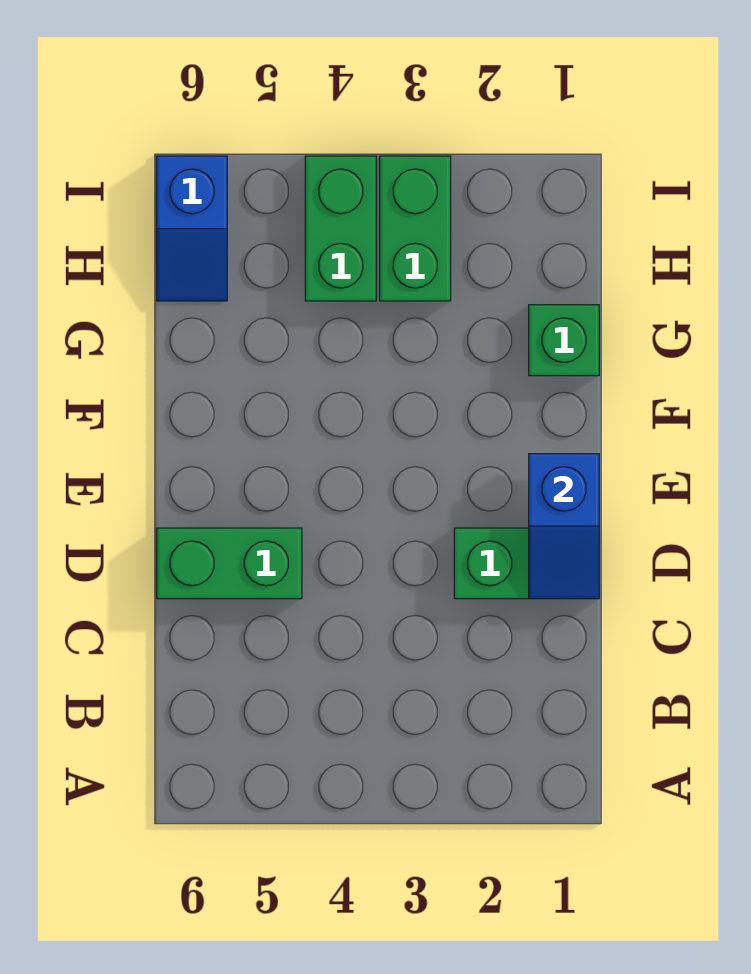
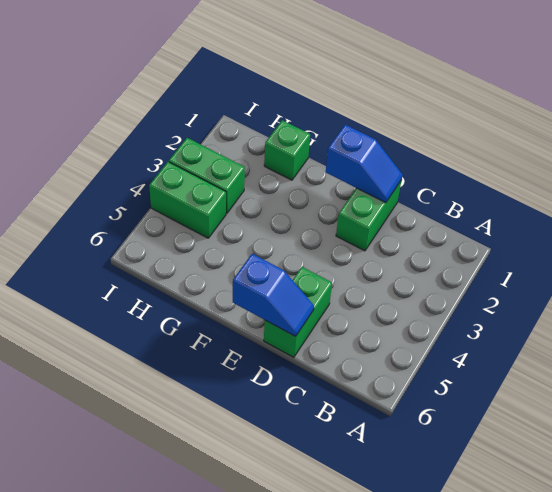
blue 1x2 slope [157,156,227,301] -> blue 1x2 slope moved to [233,254,314,336]

